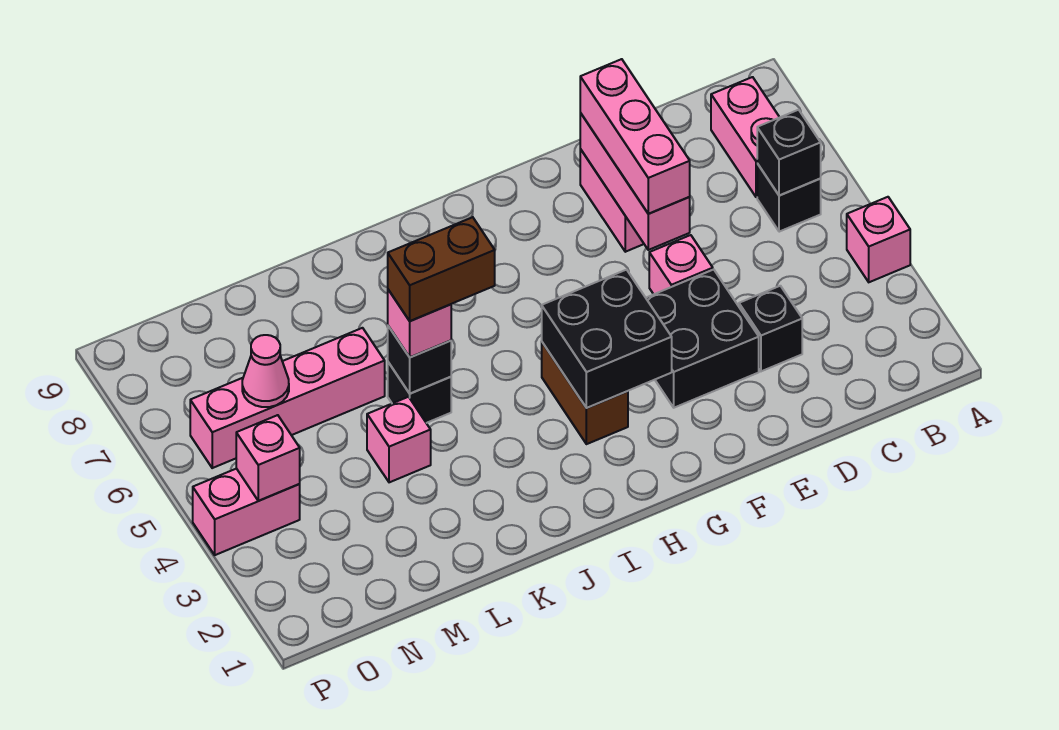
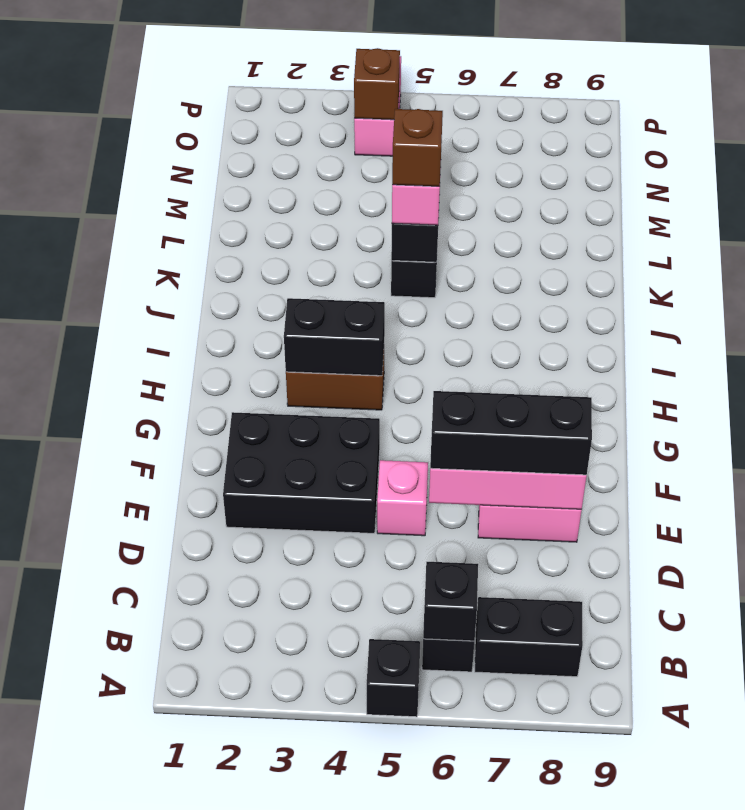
pink 1x1 brick [847,197,910,282] -> none
pink 1x2 brick [711,77,780,197] -> black 1x2 brick [475,597,583,677]
black 1x1 brick [739,286,802,371] -> black 1x1 brick moved to [367,639,420,717]
black 2x2 brick [646,270,759,408] -> black 2x3 brick [223,412,380,533]
pink 1x3 brick [580,59,690,214] -> black 1x3 brick [430,391,592,475]
black 2x2 brick [542,270,672,408] -> black 1x2 brick [284,298,385,376]
brown 1x2 brick [388,217,495,321] -> brown 1x1 brick [392,109,443,186]
pink 1x1 brick [367,397,431,482] -> none
pink 1x4 brick [190,328,385,468] -> none
pink 1x1 cone [242,335,289,407] -> none
pink 1x1 brick [236,415,300,501] -> brown 1x1 brick [354,48,400,120]

